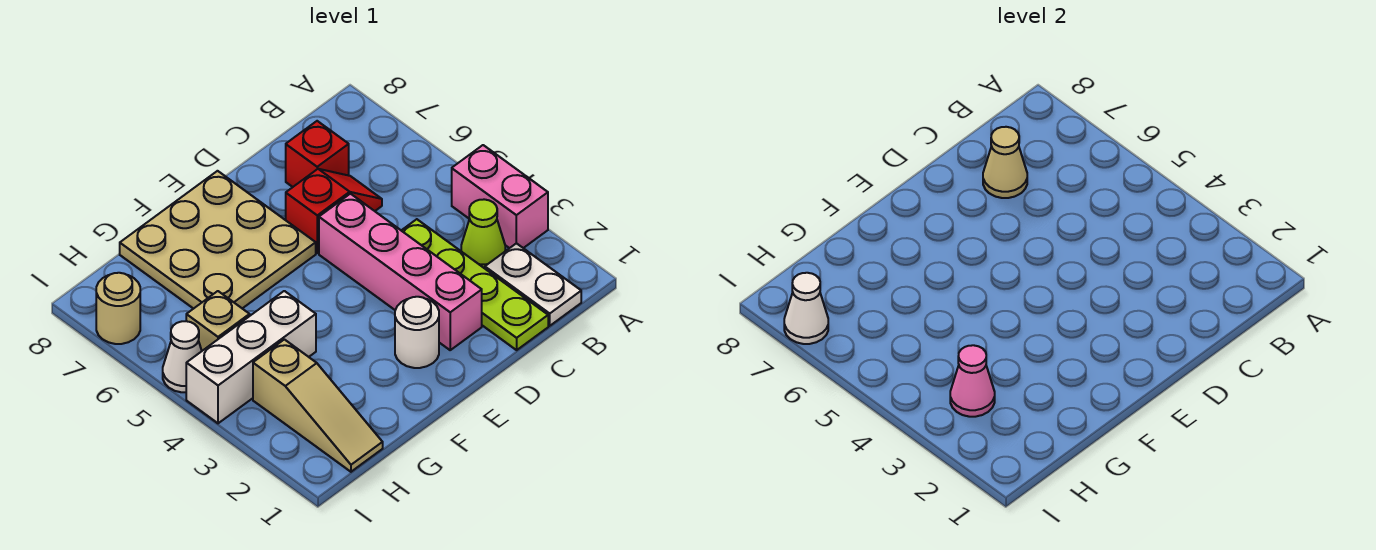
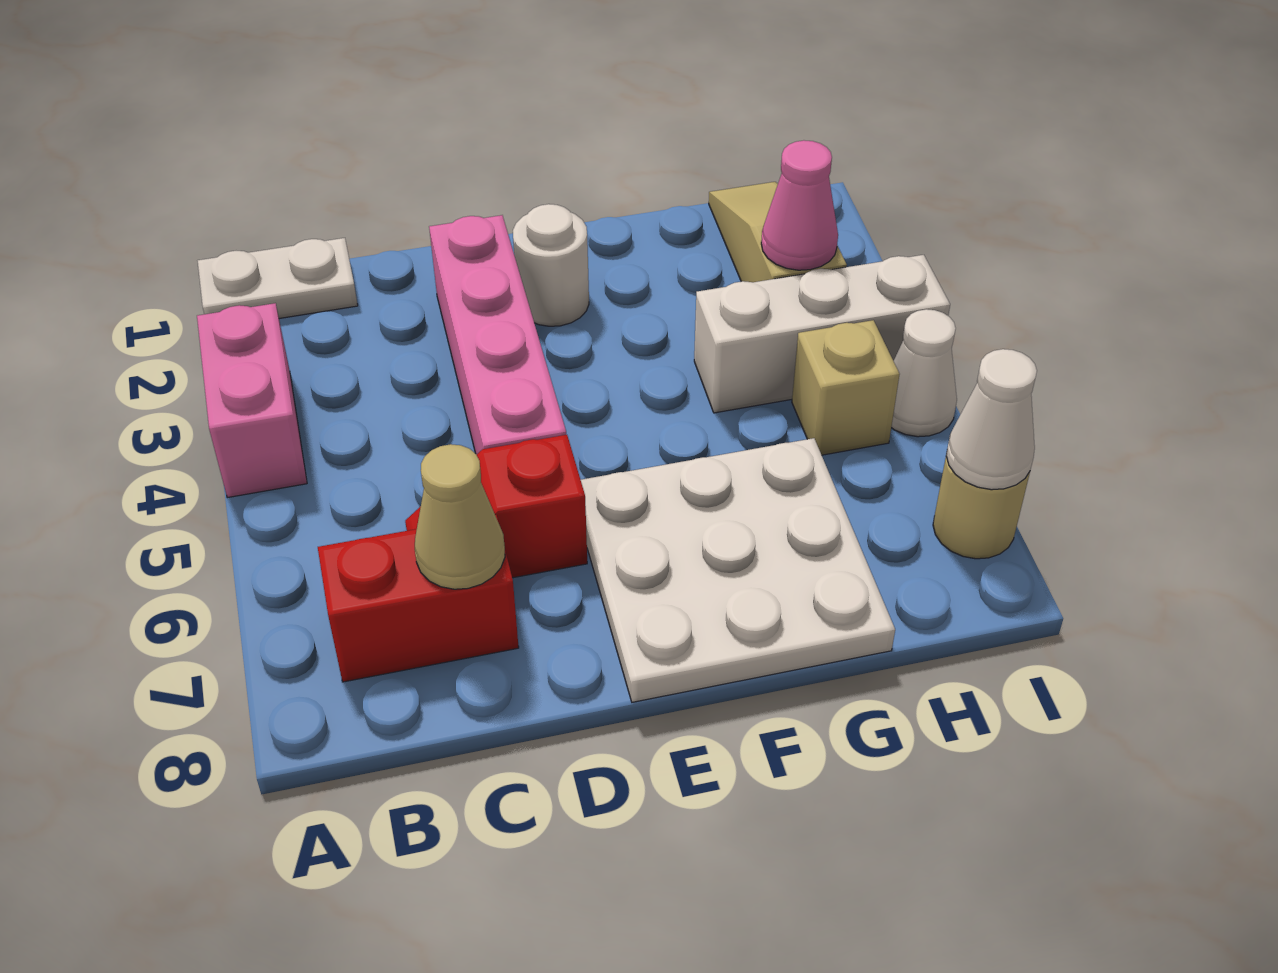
white 1x2 plate [485,243,581,326] -> white 1x2 plate turned to [198,238,358,319]
lime 1x1 cone [461,199,505,268] -> none
lime 1x4 plate [401,219,548,350] -> none
red 1x1 brick [286,121,349,187] -> red 1x2 brick [318,515,519,682]
tan 3x3 plate [120,171,316,309] -> white 3x3 plate [581,438,895,702]

